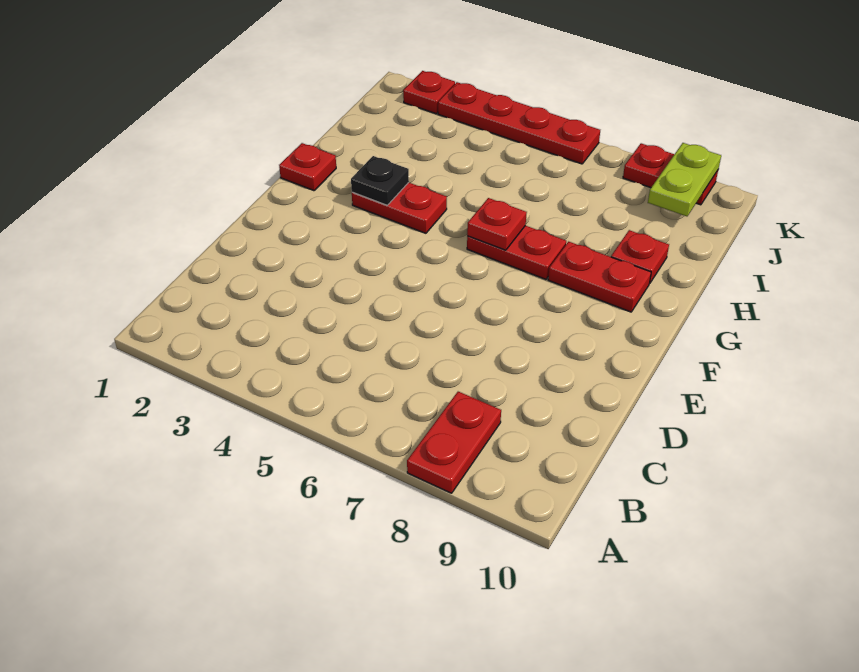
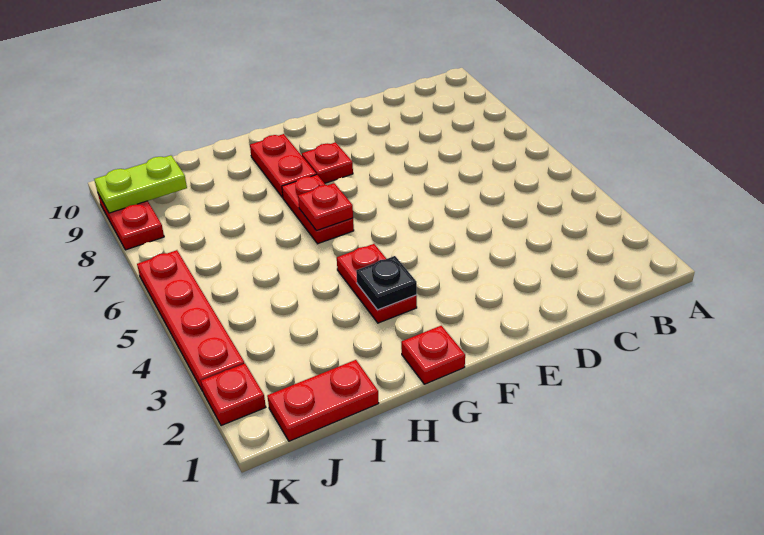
red 1x2 plate [407,392,501,493] -> red 1x2 plate moved to [267,360,379,441]
red 1x1 plate [611,230,669,284] -> red 1x1 plate moved to [302,142,353,183]

